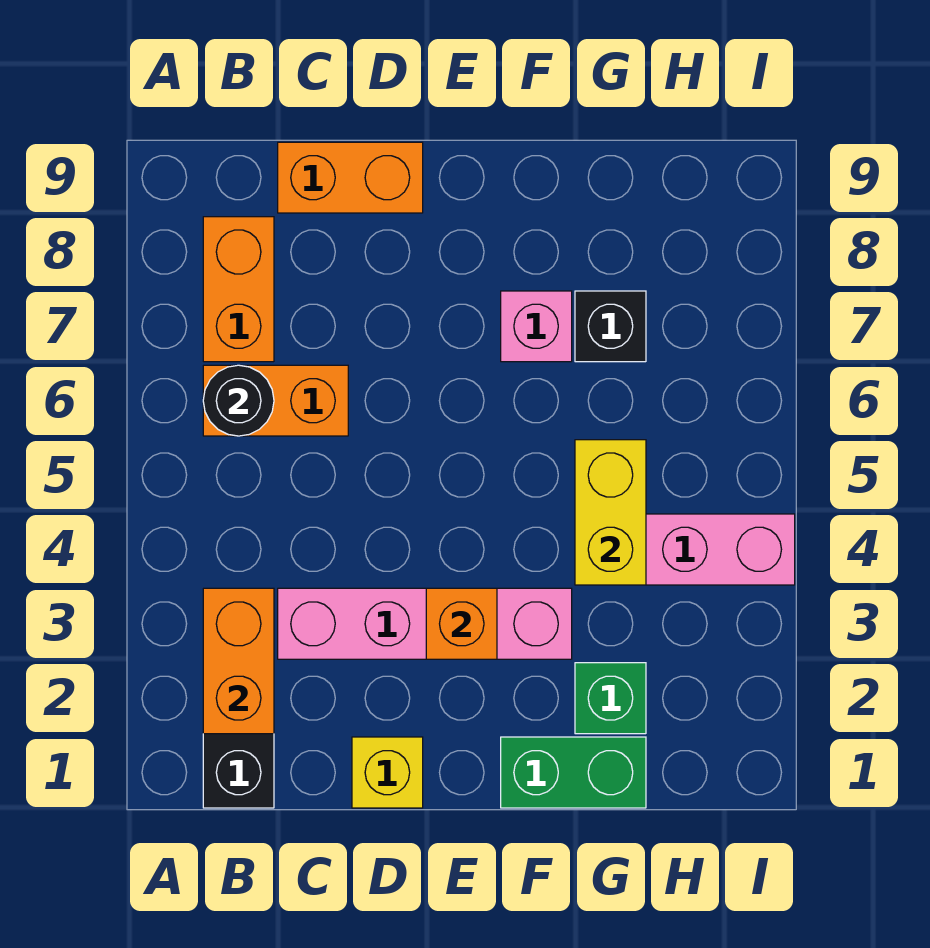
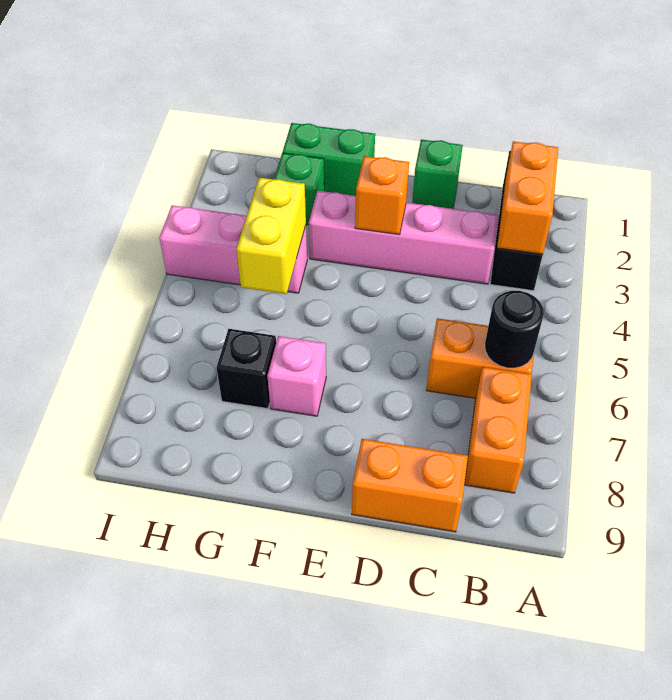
yellow 1x1 brick [352,737,423,808] -> green 1x1 brick [412,139,463,209]

